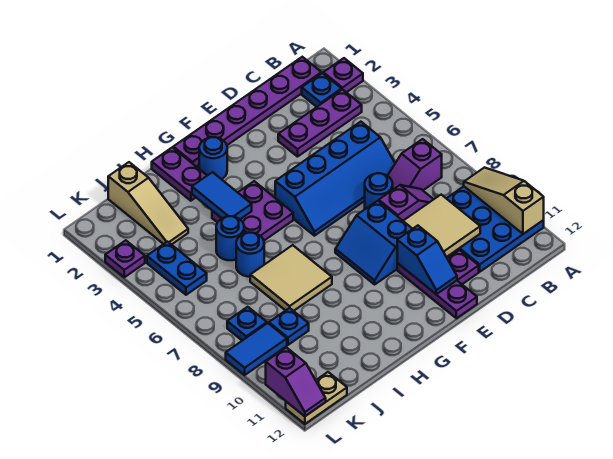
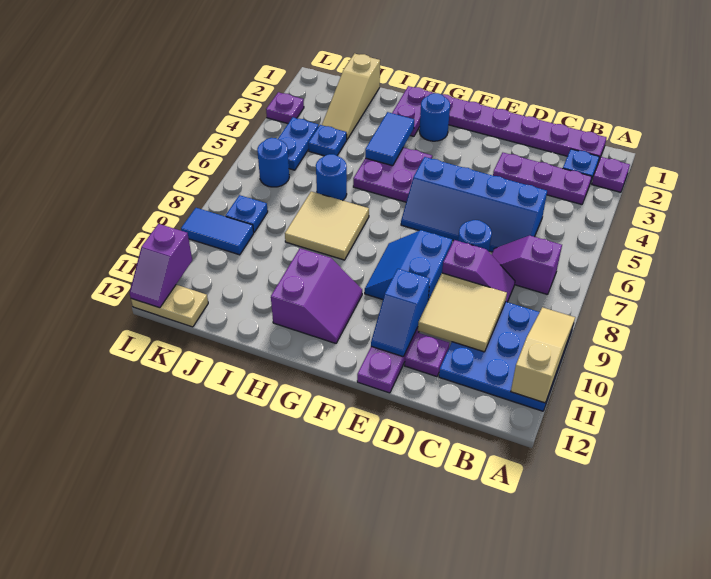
none -> purple 2x2 slope [271,248,362,343]
blue 1x1 round brick [216,216,244,260] -> blue 1x1 round brick moved to [257,138,289,187]
blue 1x1 plate [269,308,309,345] -> blue 1x1 plate moved to [308,125,347,156]

